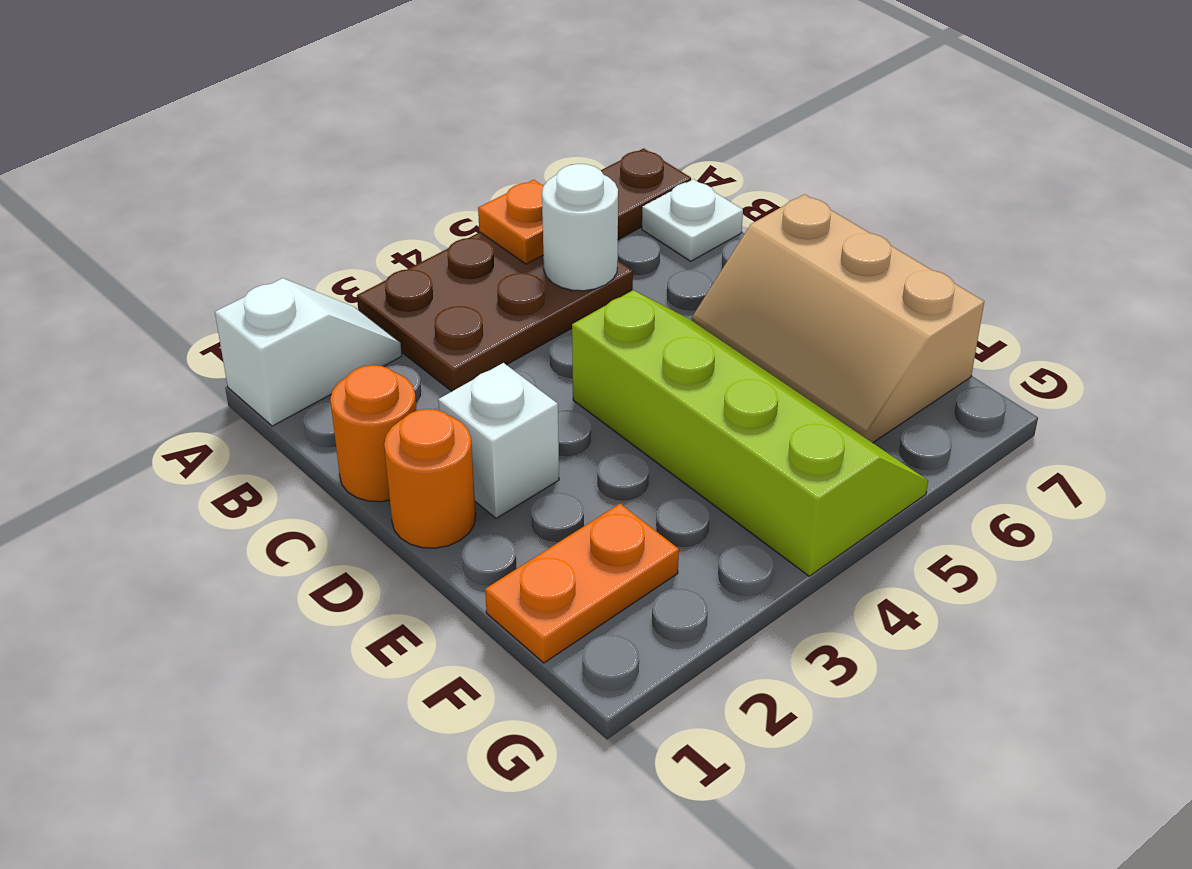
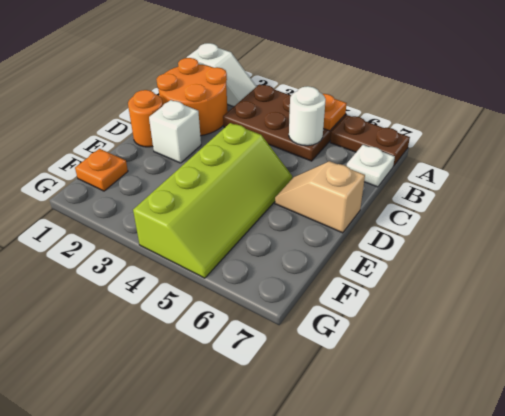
orange 1x1 round brick [330,365,417,502] -> orange 2x2 round brick [156,58,228,136]
tan 2x3 slope [692,194,984,443] -> tan 1x2 slope [275,161,365,233]
orange 1x2 plate [485,504,679,663] -> orange 1x1 plate [75,149,128,191]

